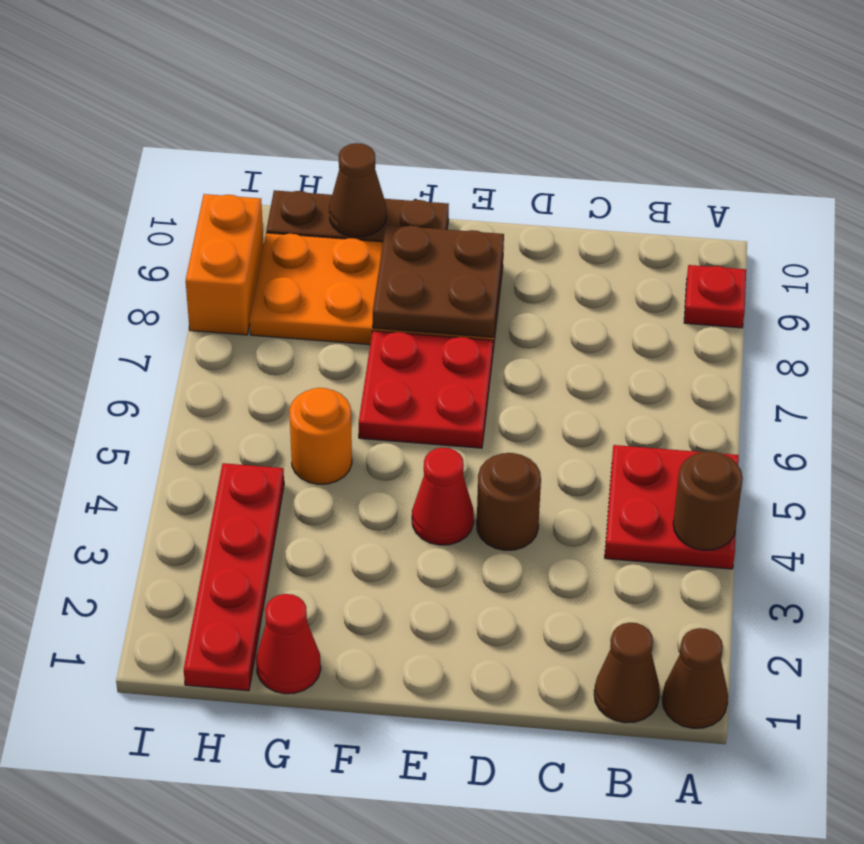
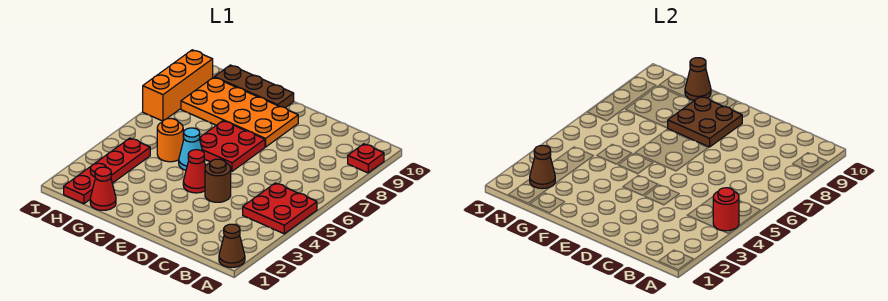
brown 1x1 round brick [673,452,743,550] -> red 1x1 round brick [713,188,739,231]
brown 1x1 cone [594,623,660,723] -> brown 1x1 cone moved to [530,145,555,189]
none -> cyan 1x1 cone [179,128,205,170]
orange 1x2 brick [186,194,264,335] -> orange 1x3 brick [143,50,213,121]

